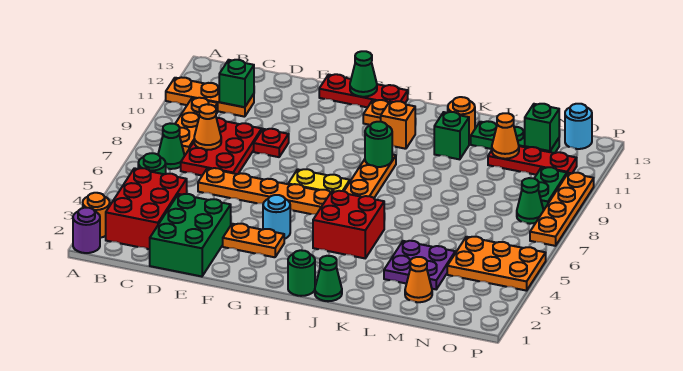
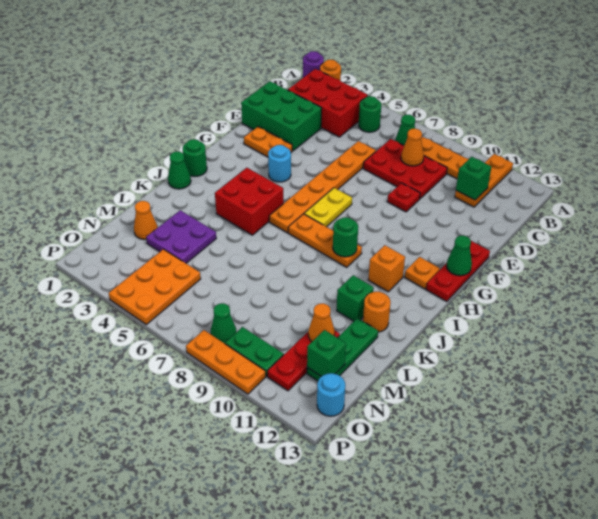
orange 1x2 plate [223,224,284,257] -> orange 1x2 plate turned to [244,127,292,157]
orange 1x4 plate [530,173,594,246] -> orange 1x3 plate [186,330,266,394]

